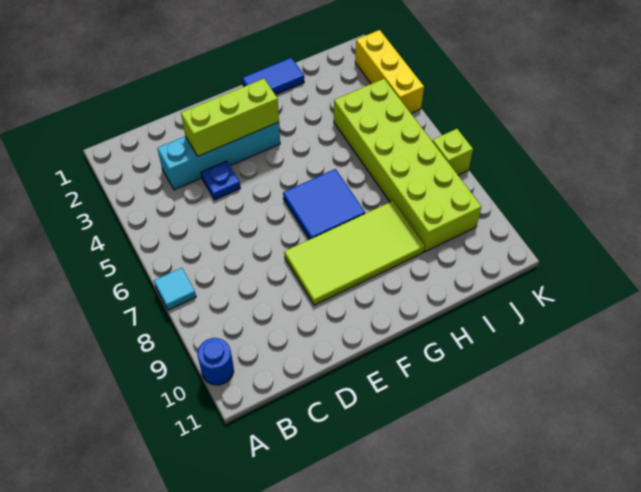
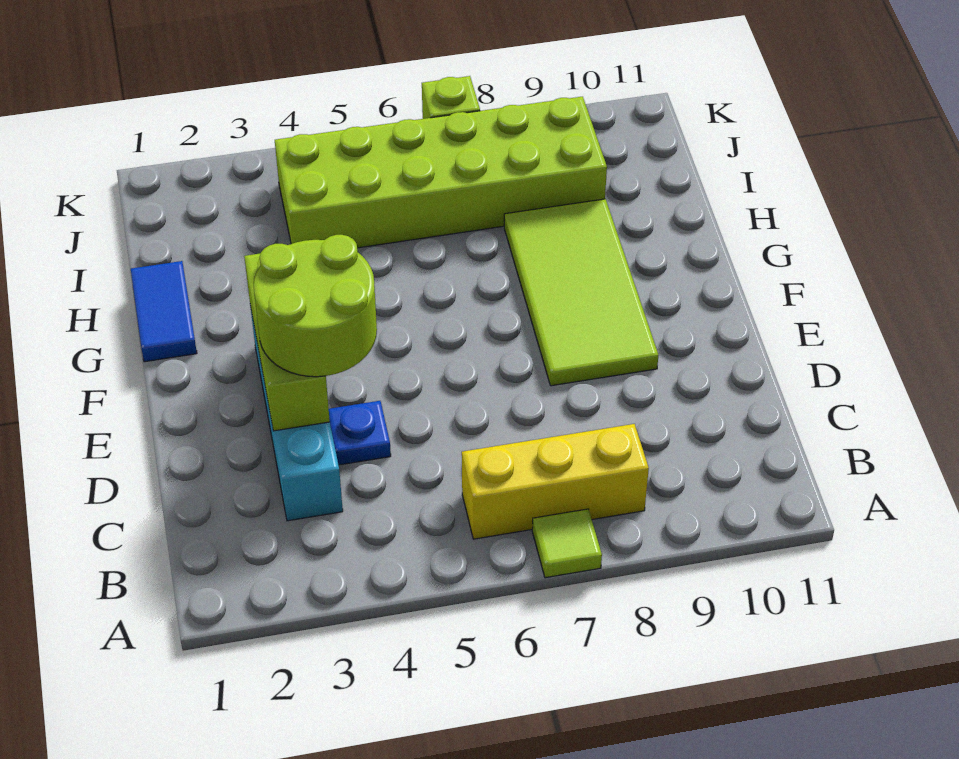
cyan 1x1 tile [154,268,196,310] -> lime 1x1 tile [532,509,602,578]
blue 1x1 round brick [197,338,234,385] -> none
none -> lime 2x2 round brick [254,235,377,377]
blue 2x2 tile [283,169,365,240] -> none
yellow 1x3 brick [355,30,424,113] -> yellow 1x3 brick moved to [462,424,649,539]

